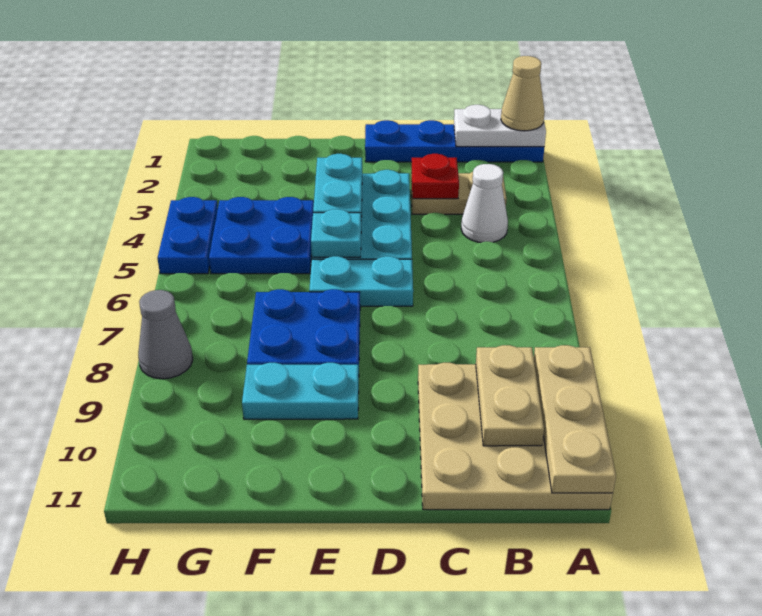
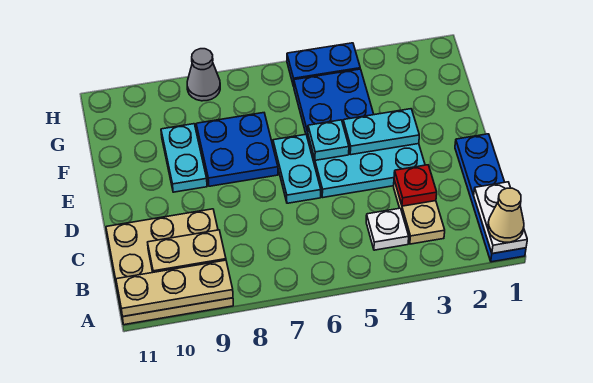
white 1x1 cone [461,164,508,243] -> white 1x1 plate [366,208,409,250]

